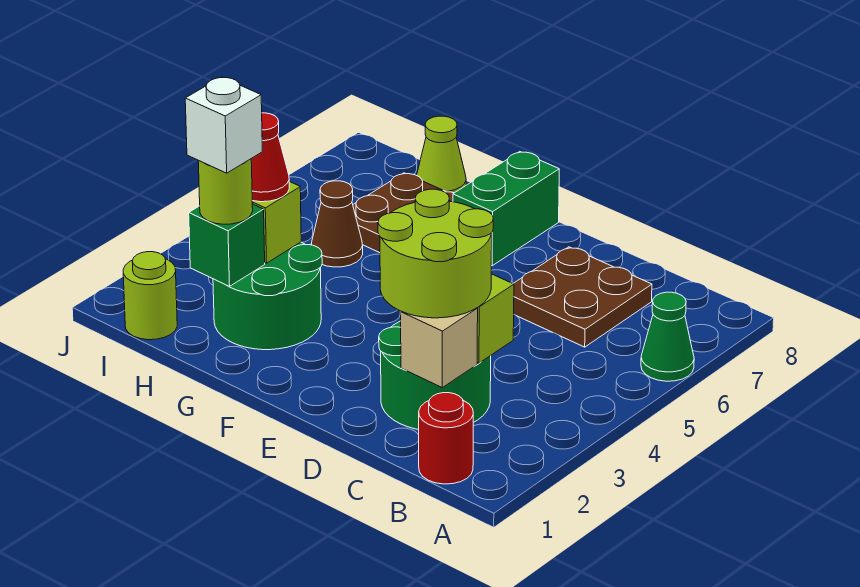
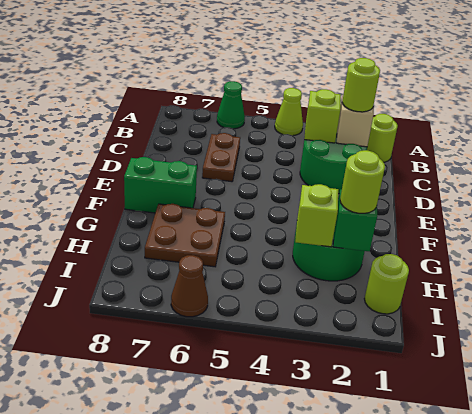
red 1x1 round brick [419,393,473,484] -> lime 1x1 round brick [367,114,398,162]
lime 2x2 round brick [378,189,493,318] -> lime 1x1 round brick [342,58,380,112]
brown 2x2 plate [513,247,652,347] -> brown 1x2 plate [202,133,240,182]
white 1x1 brick [185,77,262,173] -> none
red 1x1 cone [251,113,289,202] -> none
brown 1x1 cone [311,181,363,267] -> brown 1x1 cone moved to [171,255,208,317]
lime 1x1 cone [417,116,466,193] -> lime 1x1 cone moved to [275,88,303,136]

